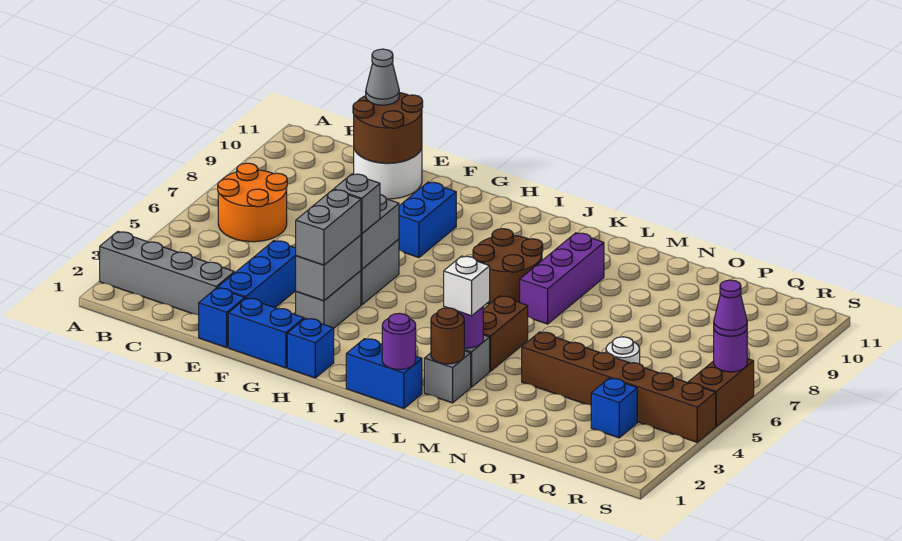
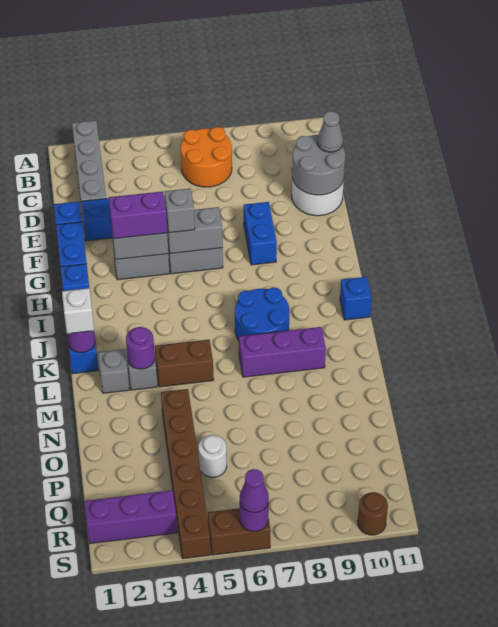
brown 2x2 round brick [353,93,423,163] -> grey 2x2 round brick [292,135,345,195]
grey 1x2 brick [296,190,361,265] -> purple 1x2 brick [109,191,167,239]
blue 1x2 brick [399,182,456,258] -> blue 1x2 brick turned to [244,202,277,265]
brown 2x2 round brick [473,229,543,304] -> blue 2x2 round brick [235,287,290,340]
brown 1x1 round brick [431,308,464,364] -> brown 1x1 round brick moved to [358,492,388,535]
white 1x1 brick [444,256,490,316] -> white 1x1 brick moved to [62,288,94,334]
blue 1x1 brick [591,378,637,438] -> blue 1x1 brick moved to [340,277,372,320]
none -> purple 1x3 brick [85,490,177,544]

